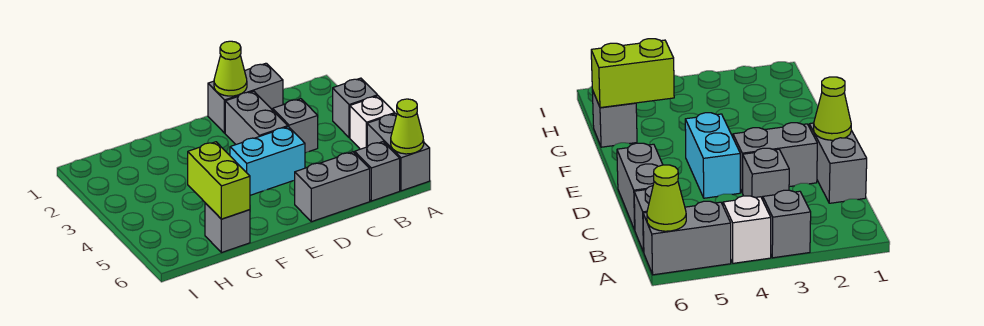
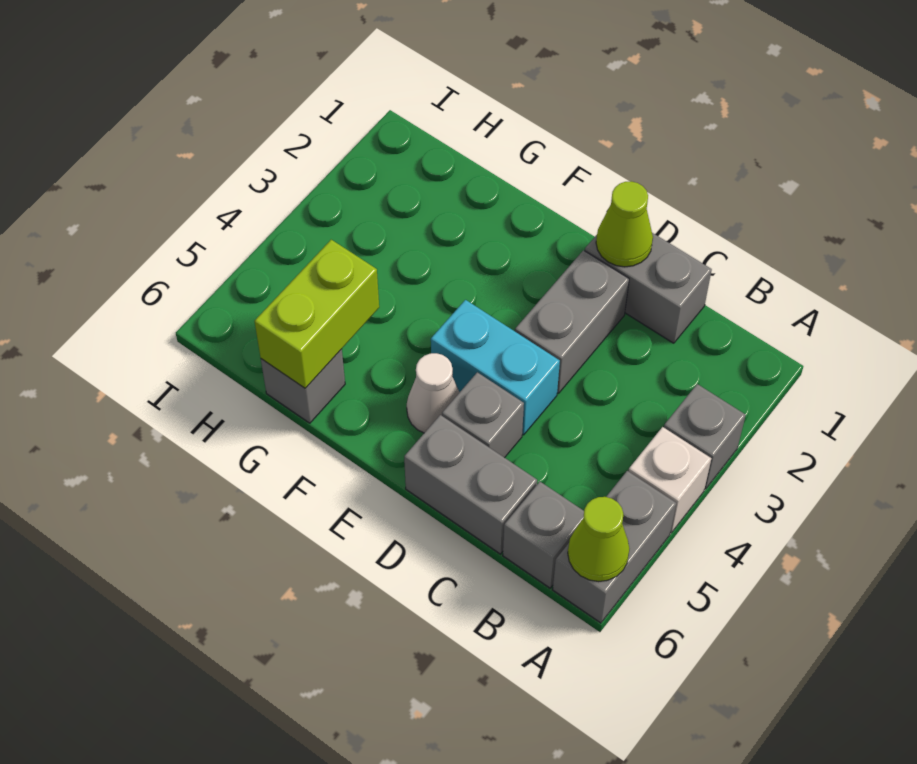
grey 1x1 brick [273,99,318,153] -> grey 1x1 brick moved to [442,372,524,458]
none -> white 1x1 cone [407,353,460,433]

